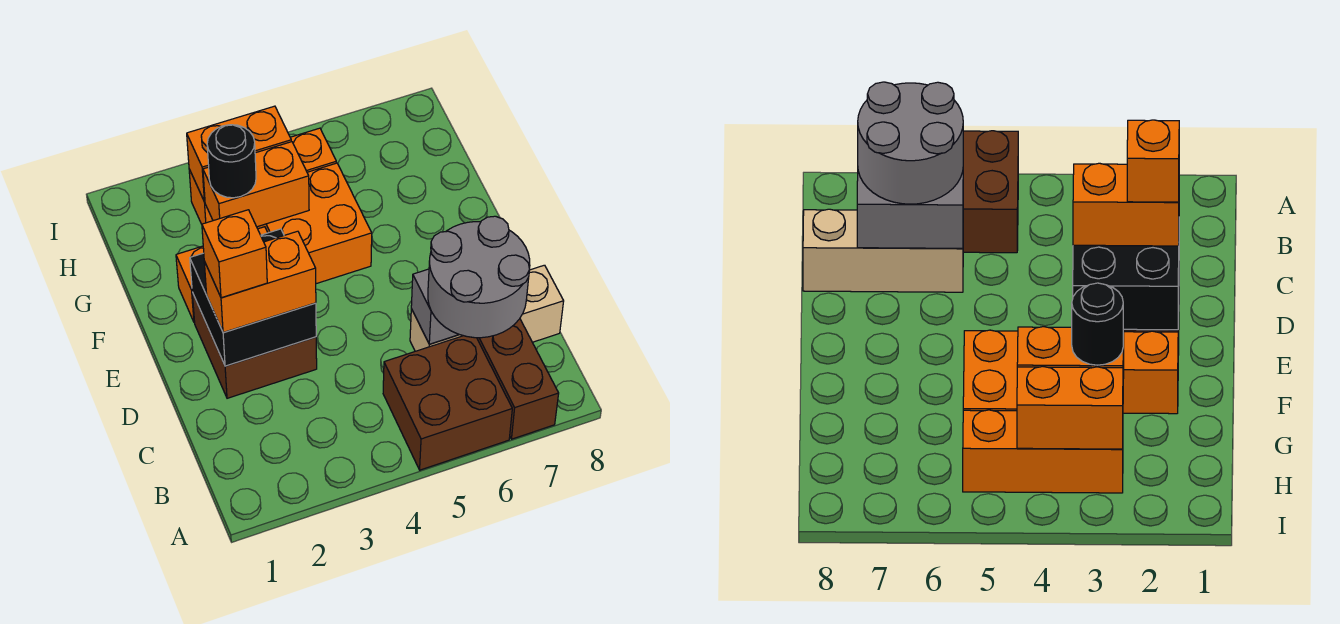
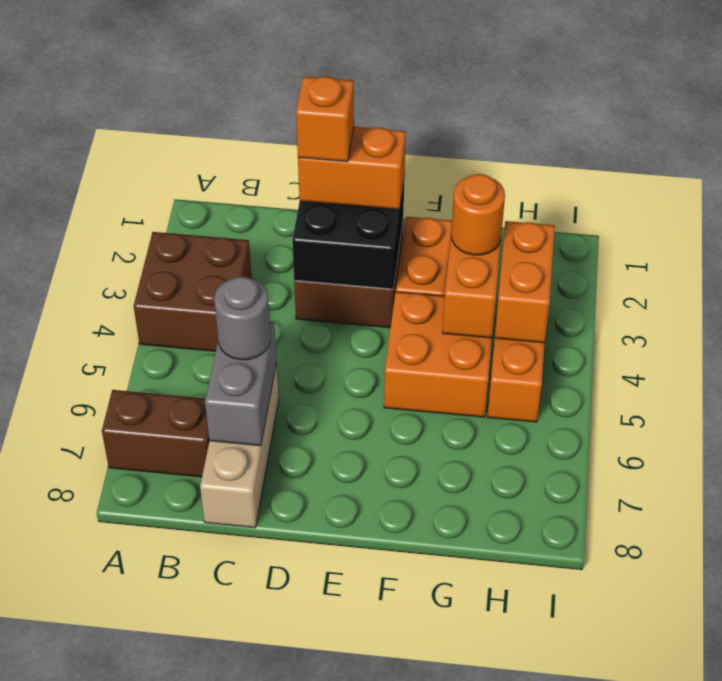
brown 2x2 brick [383,336,512,470] -> brown 2x2 brick moved to [134,232,252,351]
grey 2x2 round brick [428,216,530,338] -> grey 1x1 round brick [214,277,270,360]
orange 1x2 brick [204,231,316,333] -> orange 1x2 brick turned to [298,127,406,210]
black 1x1 round brick [207,125,256,198] -> orange 1x1 round brick [451,174,505,255]

